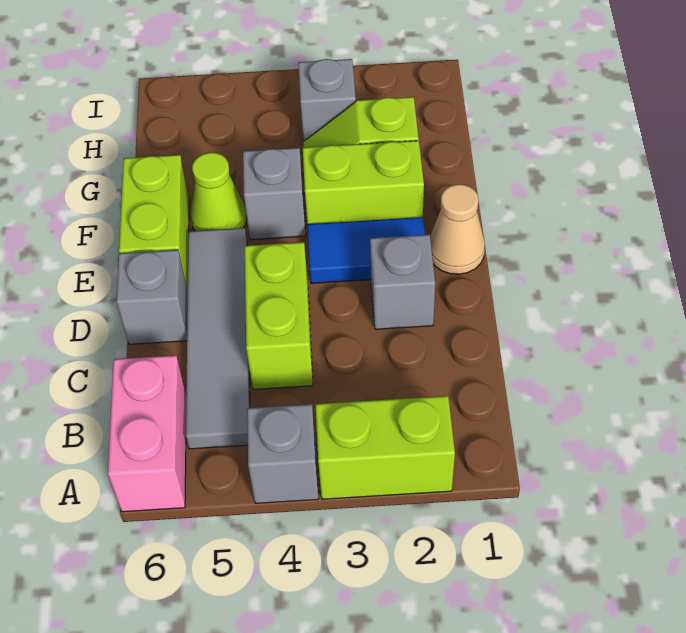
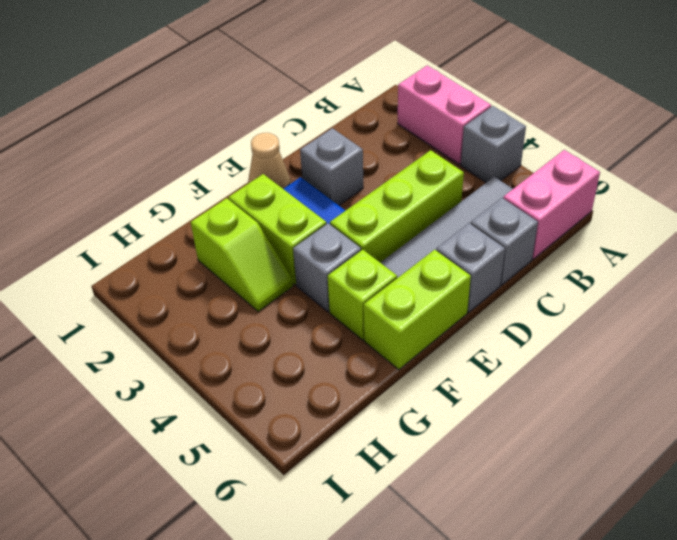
lime 1x2 brick [315,396,455,499] -> pink 1x2 brick [398,65,491,164]
lime 1x2 brick [245,242,313,389] -> lime 1x3 brick [330,150,464,263]
lime 1x1 cone [190,153,247,231] -> lime 1x1 brick [328,250,397,340]
grey 1x1 brick [298,59,356,142] -> grey 1x1 brick moved to [470,198,538,285]

